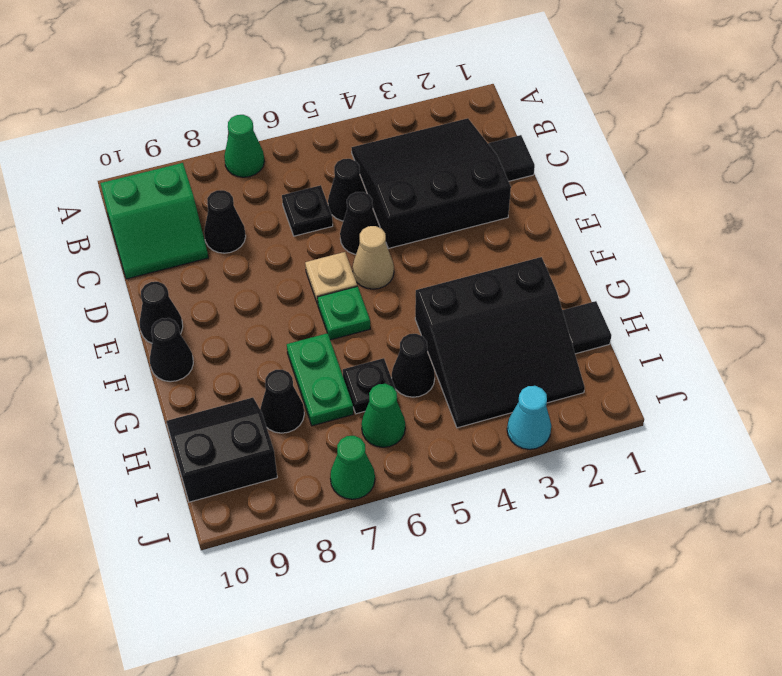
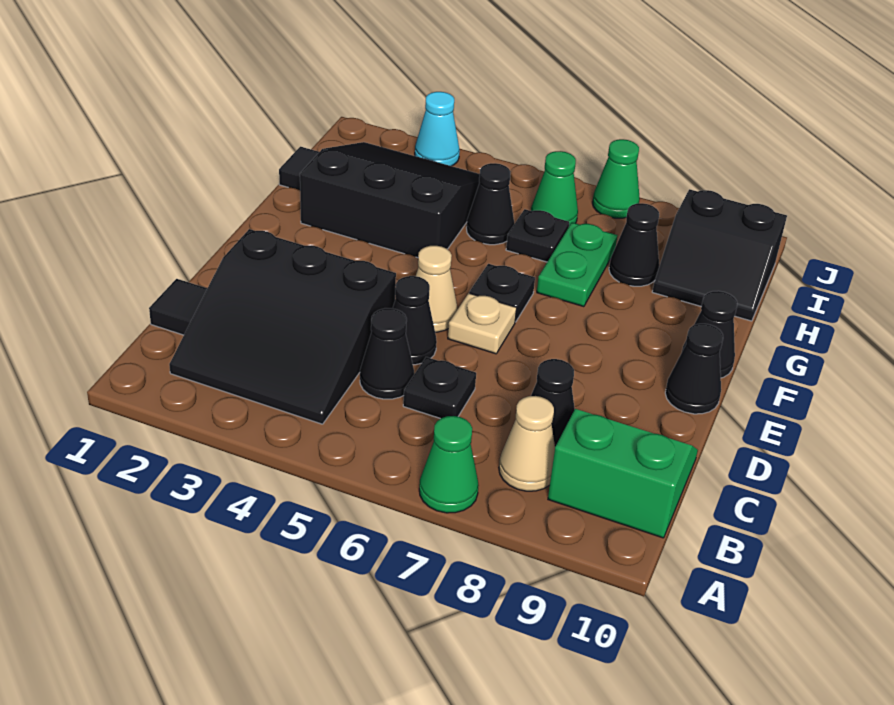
none -> tan 1x1 cone [499,396,555,491]
green 1x1 plate [317,286,370,340] -> black 1x1 plate [469,264,535,322]

